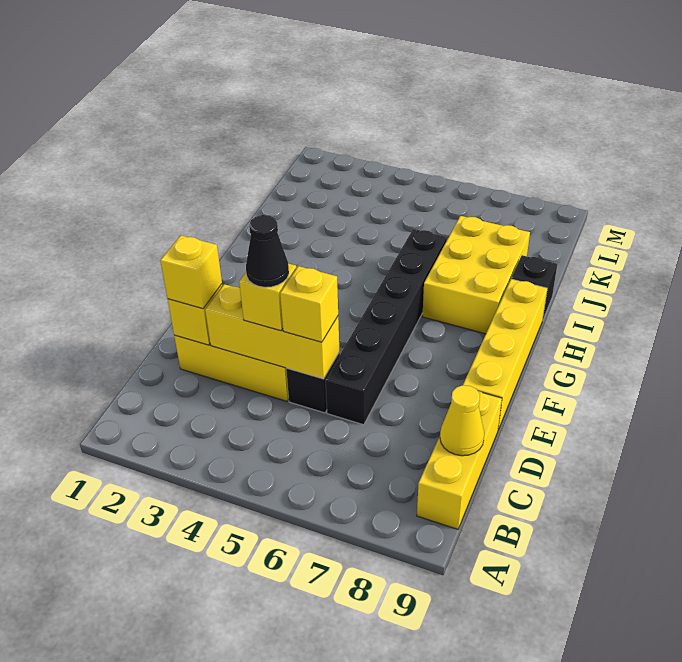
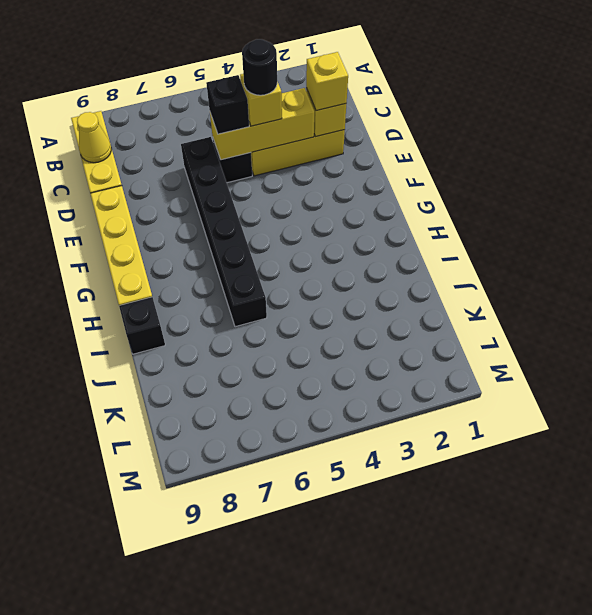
black 1x1 cone [246,215,289,287] -> black 1x1 round brick [242,39,277,95]
yellow 1x1 brick [280,266,338,342] -> black 1x1 brick [206,75,249,134]
yellow 2x3 brick [422,216,530,334] -> none

